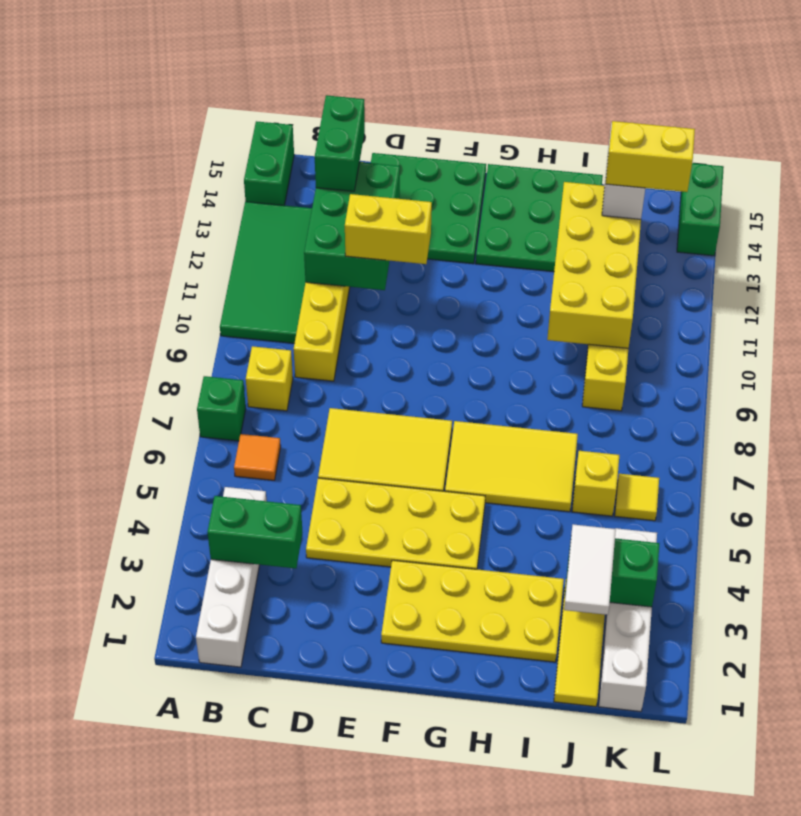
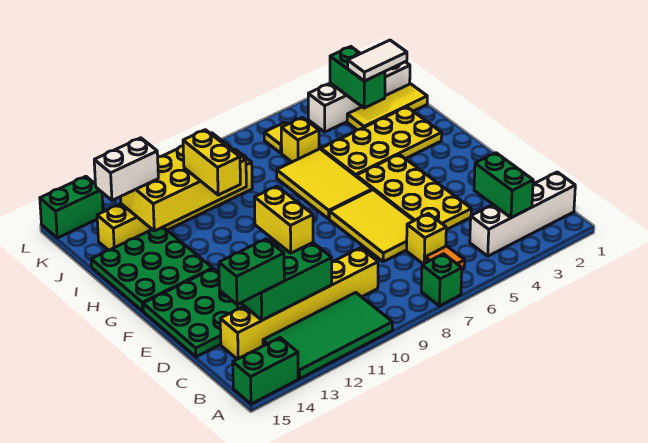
yellow 1x1 brick [246,346,293,411] -> yellow 1x1 brick moved to [407,214,446,264]
yellow 2x4 plate [381,560,564,662] -> yellow 2x4 plate turned to [321,107,442,176]
yellow 1x2 brick [606,121,695,192] -> yellow 1x2 brick moved to [183,130,240,195]

